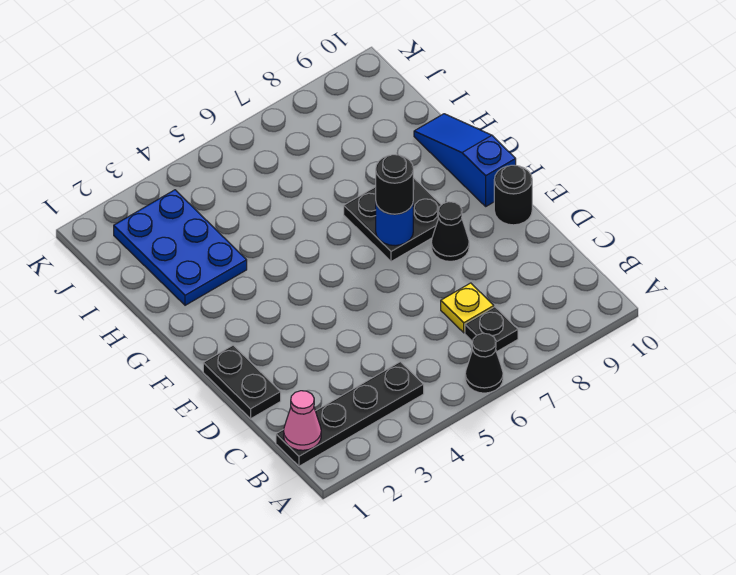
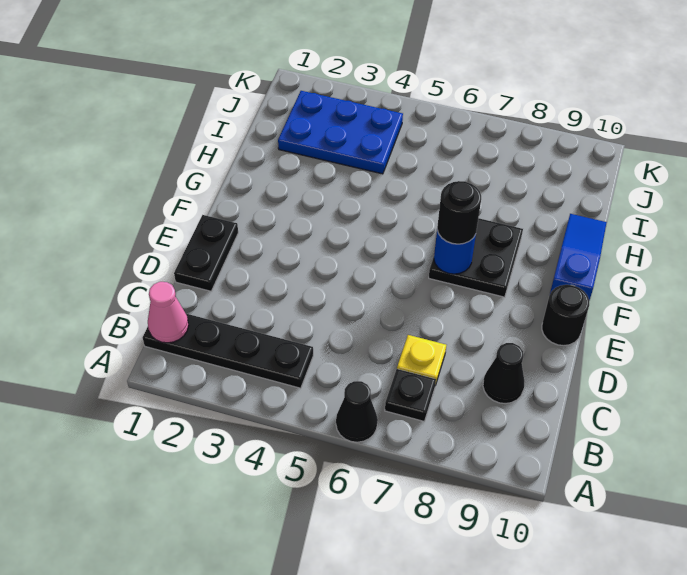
black 1x1 cone [431,202,469,261] -> black 1x1 cone moved to [483,343,524,404]
blue 2x3 plate [114,190,247,305] -> blue 2x3 plate turned to [278,91,403,174]

